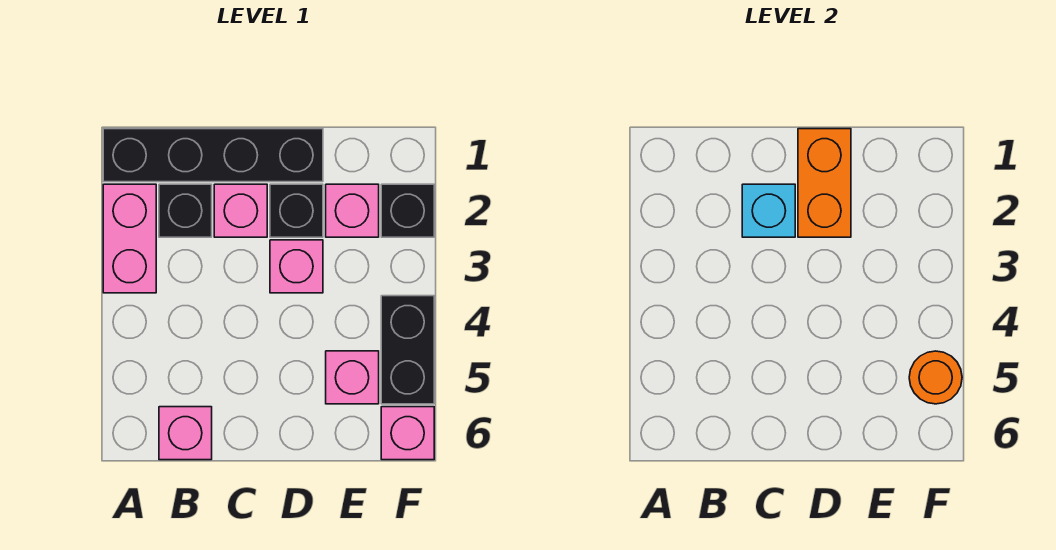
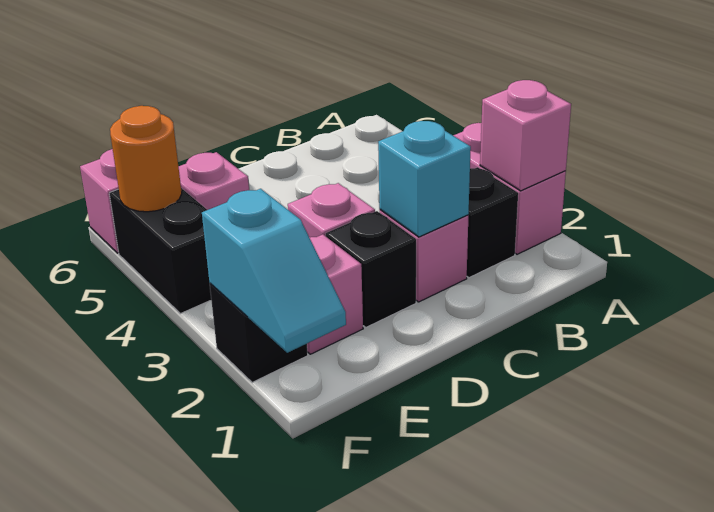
black 1x4 brick [103,129,323,182] -> none
pink 1x1 brick [159,407,212,460] -> pink 1x1 brick moved to [480,80,571,191]
orange 1x2 brick [798,129,851,237] -> none
none -> cyan 1x2 slope [202,189,346,353]

